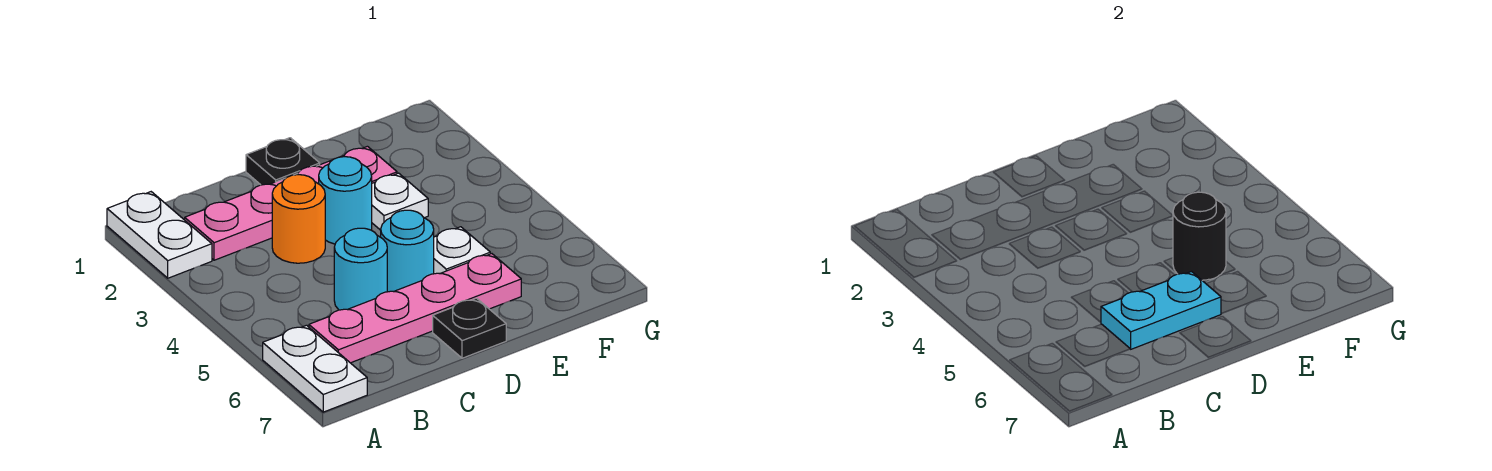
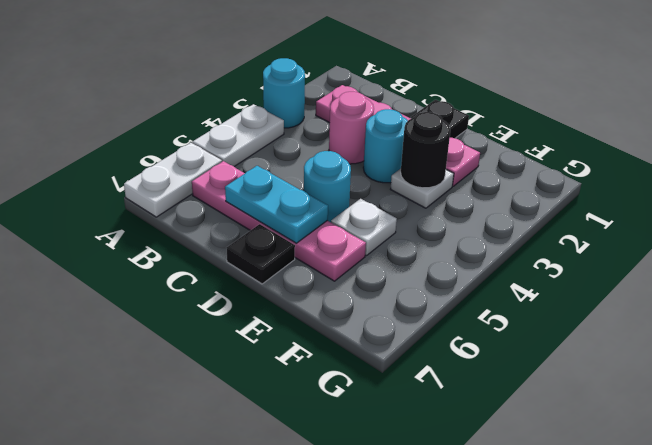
white 1x2 plate [107,192,212,278] -> white 1x2 plate moved to [193,104,284,167]
orange 1x1 round brick [272,175,325,263] -> pink 1x1 round brick [329,92,374,164]
cyan 1x1 round brick [334,228,387,310] -> cyan 1x1 round brick moved to [263,58,305,128]
black 1x1 round brick [1173,192,1226,280] -> black 1x1 round brick moved to [401,112,450,188]

